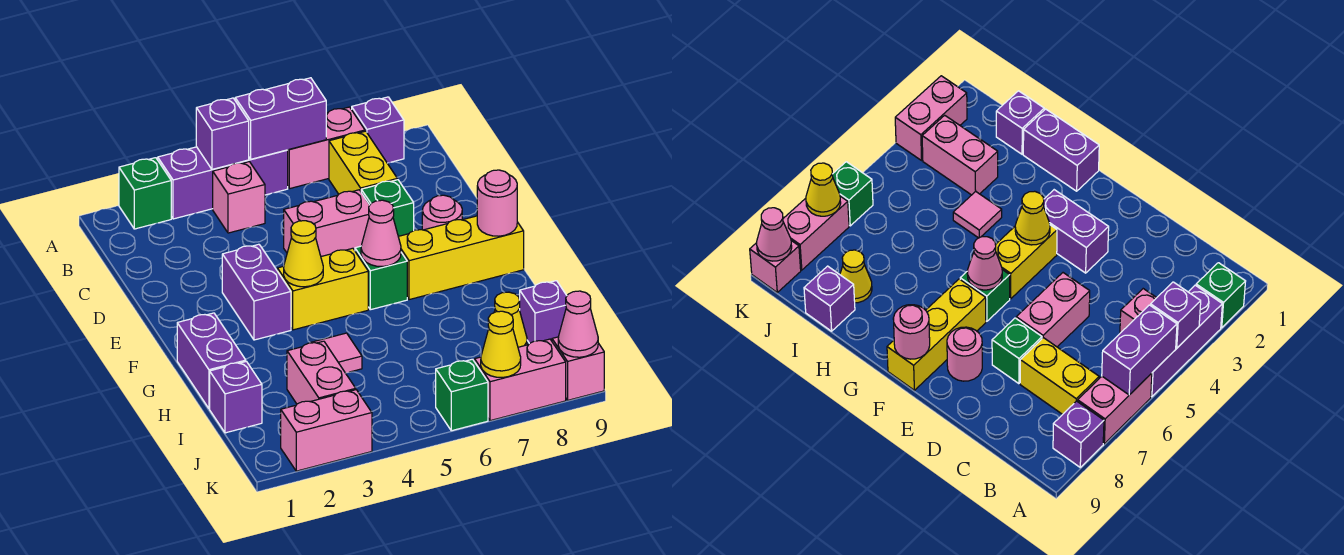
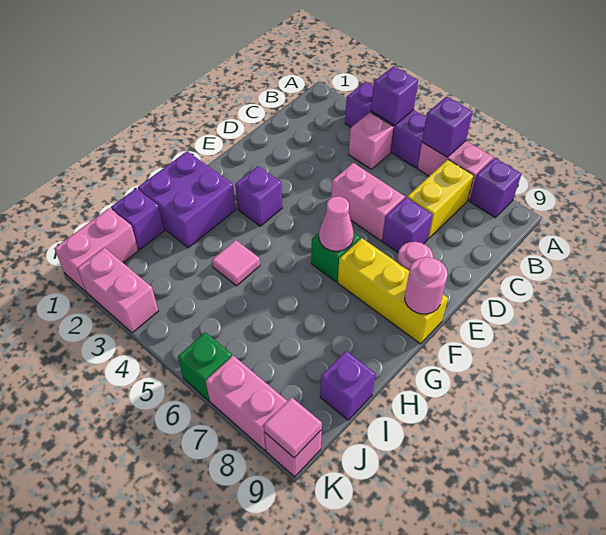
green 1x1 brick [119,158,171,229] -> none
purple 1x2 brick [235,78,326,159] -> purple 1x1 brick [422,97,473,157]
green 1x1 brick [361,180,414,236] -> purple 1x1 brick [382,197,433,253]
purple 1x2 brick [222,244,291,340] -> purple 1x1 brick [235,166,282,226]
yellow 1x2 brick [277,248,368,330] -> none
yellow 1x1 cone [284,221,323,287] -> none
purple 1x2 brick [177,313,246,409] -> purple 2x2 brick [138,151,236,248]
pink 1x2 brick [287,341,356,404] -> pink 1x2 brick moved to [54,208,139,291]
yellow 1x1 cone [494,292,527,347] -> none
yellow 1x1 cone [481,311,521,377] -> none
pink 1x1 cone [558,291,598,357] -> pink 1x1 tile [264,397,322,458]

